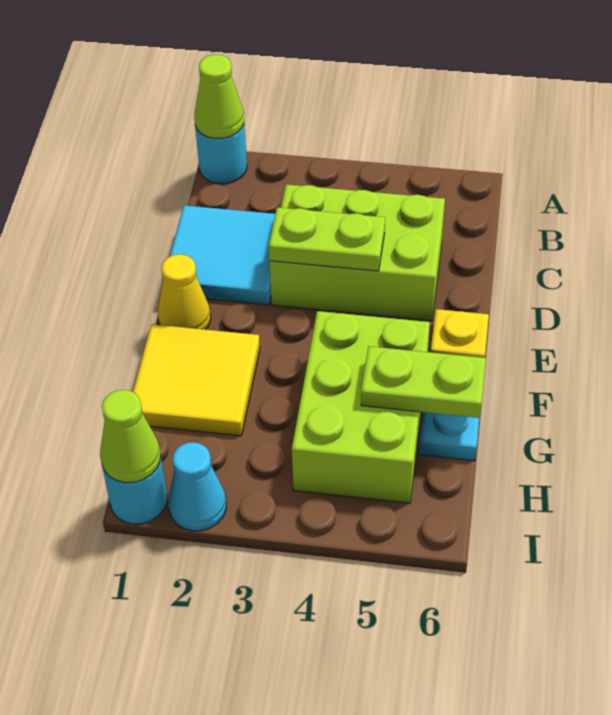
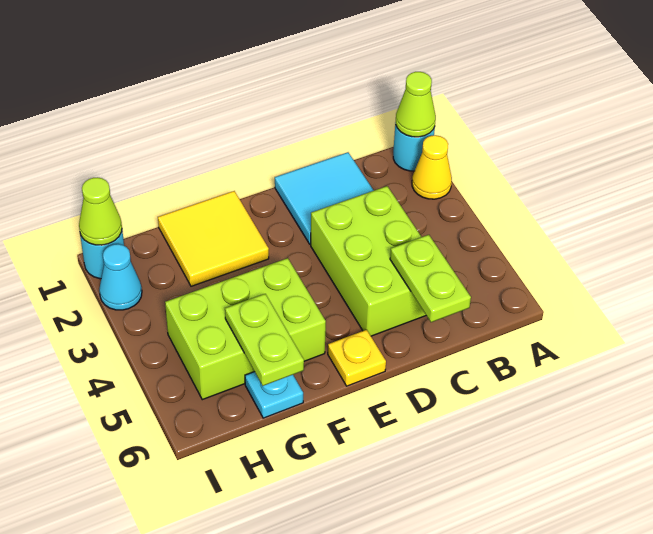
lime 1x2 plate [269,207,385,271] -> lime 1x2 plate moved to [390,235,471,322]
yellow 1x1 cone [158,254,211,330] -> yellow 1x1 cone moved to [412,135,452,199]

